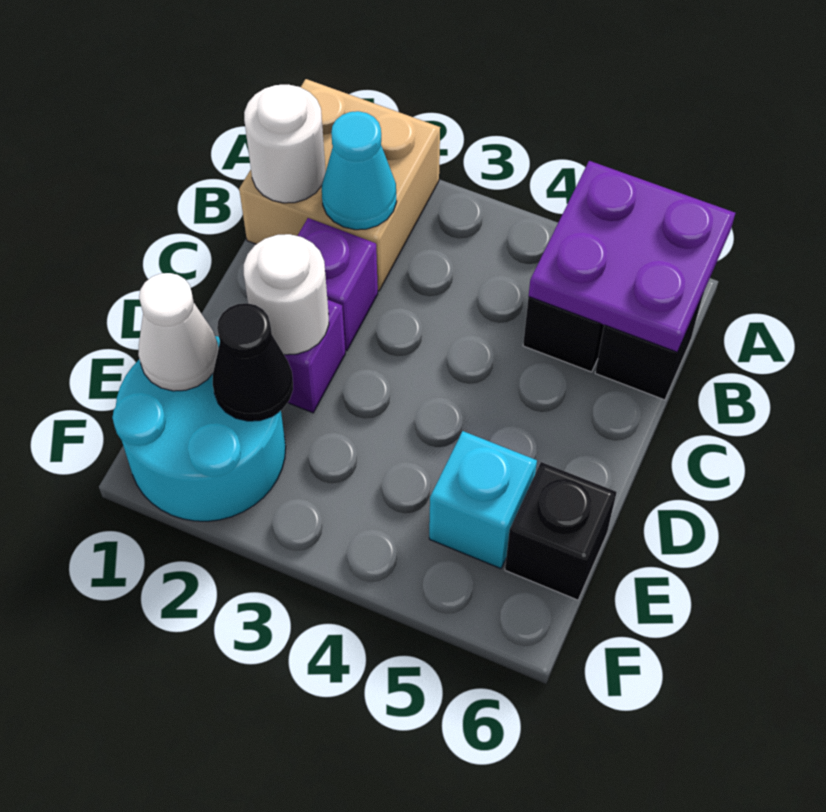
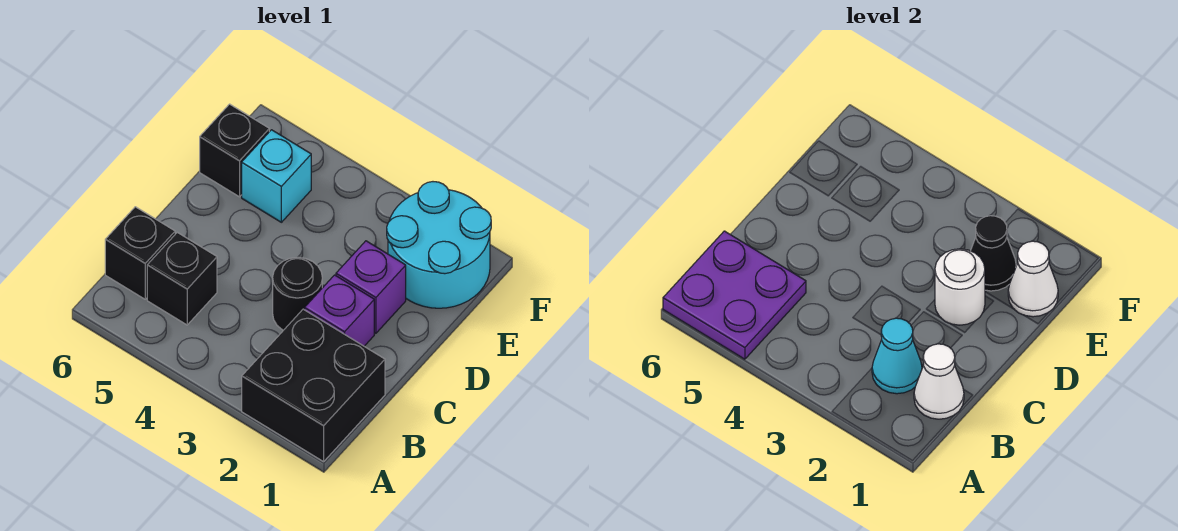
tan 2x2 brick [239,79,440,291] -> black 2x2 brick [242,309,385,462]
white 1x1 round brick [244,85,325,203] -> white 1x1 cone [914,344,964,419]
none -> black 1x1 round brick [273,257,322,330]

